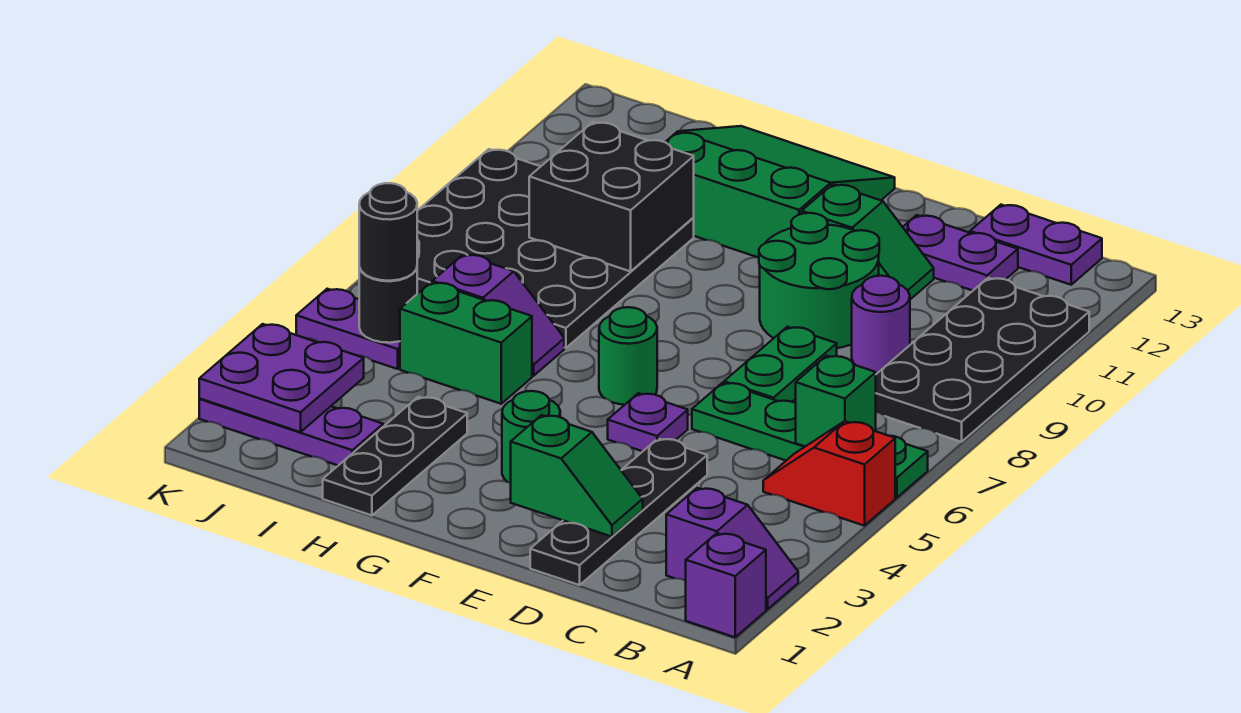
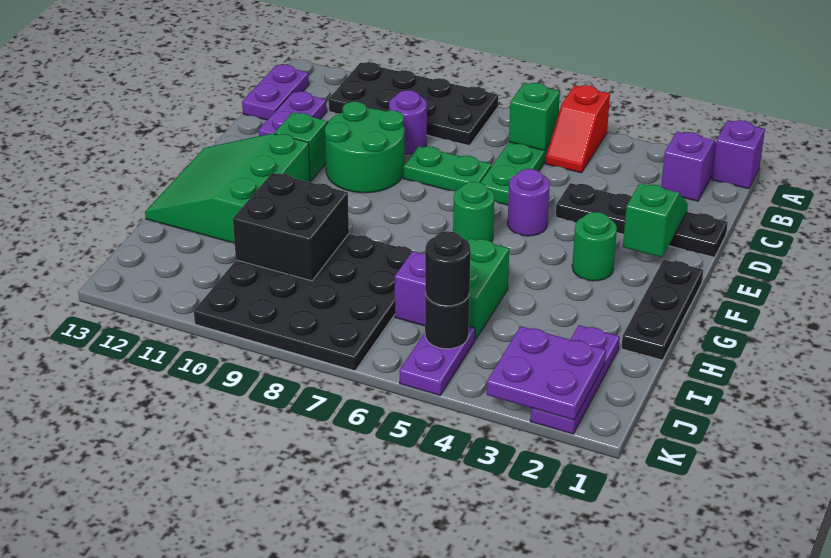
purple 1x1 plate [608,393,688,451] -> purple 1x1 round brick [508,169,550,236]
black 1x3 plate [323,397,467,516] -> black 1x3 plate turned to [621,260,703,360]

